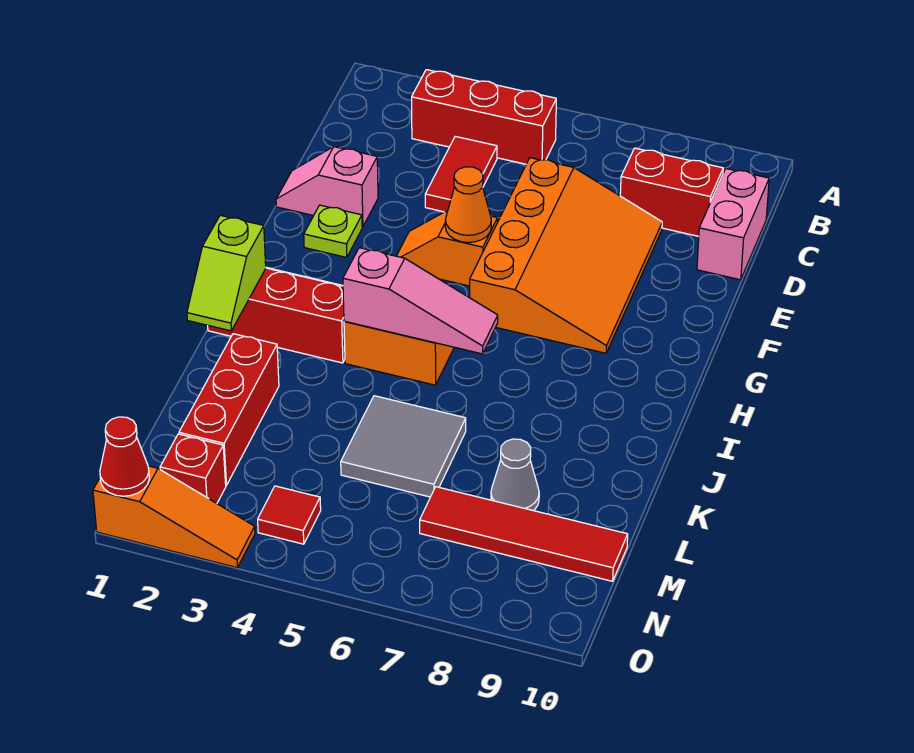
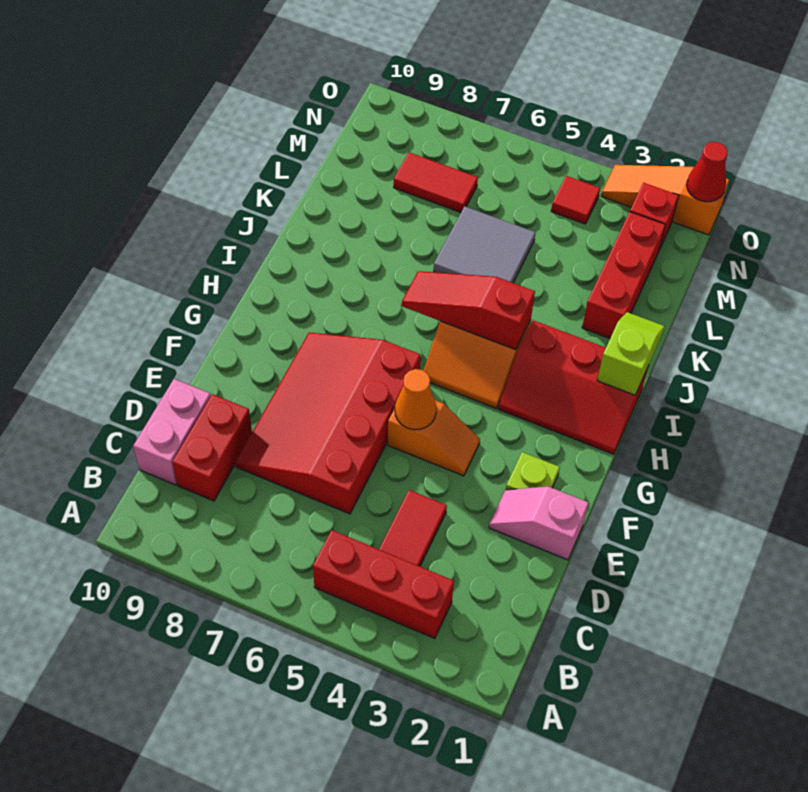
red 1x2 brick [620,148,723,236] -> red 1x2 brick turned to [172,394,252,501]
orange 3x4 slope [470,158,662,353] -> red 3x4 slope [235,333,420,514]
pink 1x2 slope [276,147,378,227] -> pink 1x2 slope turned to [489,486,589,560]
pink 1x3 slope [343,248,498,354] -> red 1x3 slope [402,271,535,350]
grey 1x1 cone [491,439,539,511] -> none
red 1x4 tile [420,487,628,581] -> red 1x2 tile [394,152,478,212]

